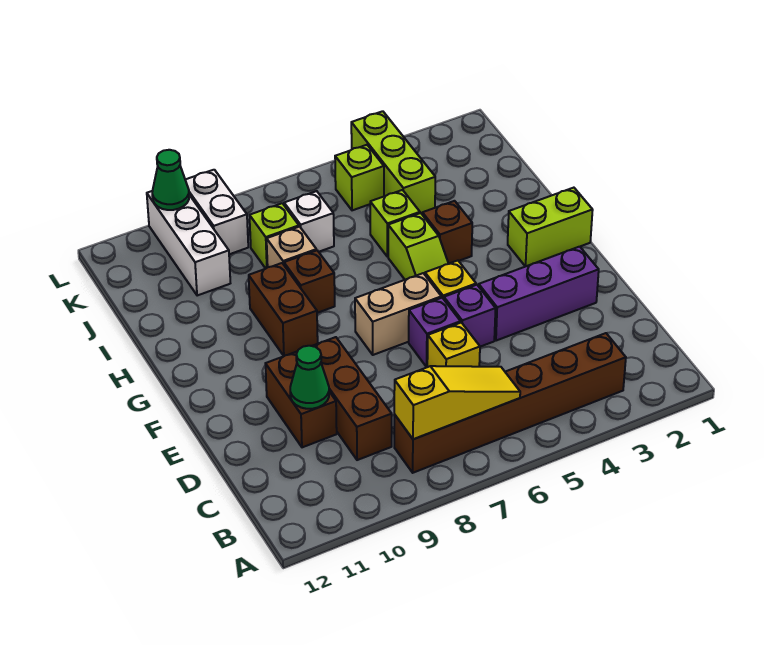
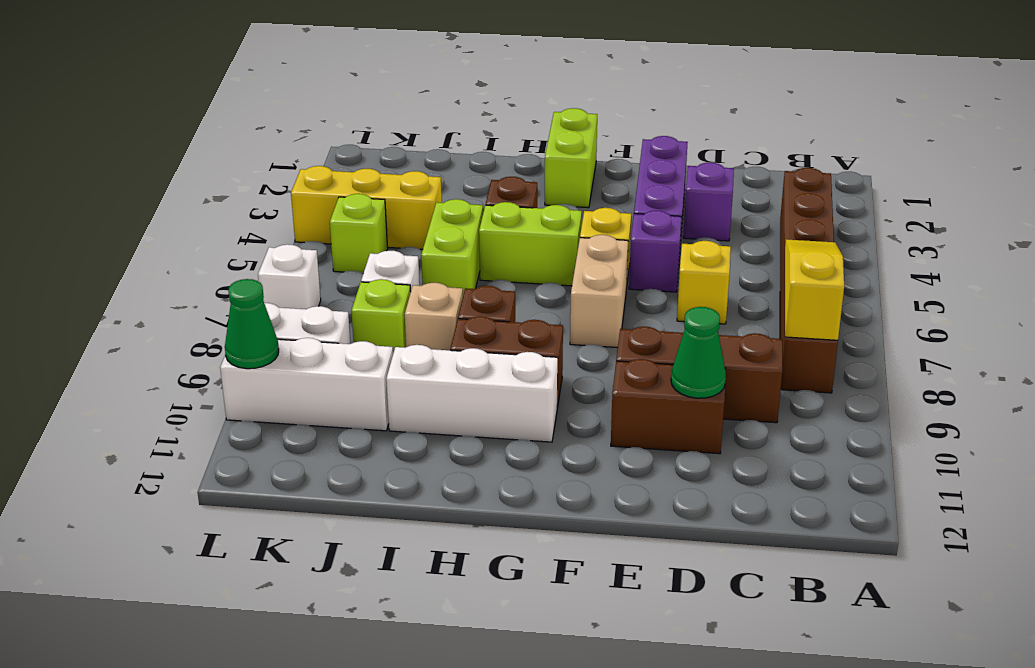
purple 1x1 brick [409,298,461,367] -> purple 1x1 brick moved to [683,162,734,241]
lime 1x2 slope [388,213,448,280] -> lime 1x2 brick [479,202,582,286]
none -> white 1x3 brick [386,345,558,442]
lime 1x1 brick [370,190,420,257] -> lime 1x2 brick [421,199,483,295]
lime 1x3 brick [351,111,435,214] -> yellow 1x3 brick [291,166,442,249]
none -> white 1x1 brick [258,244,321,309]

